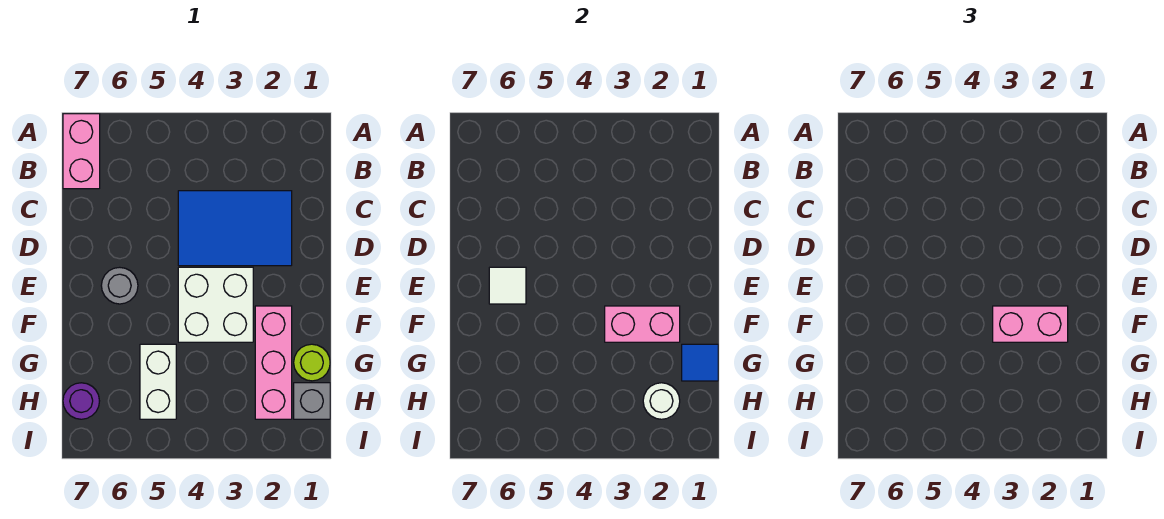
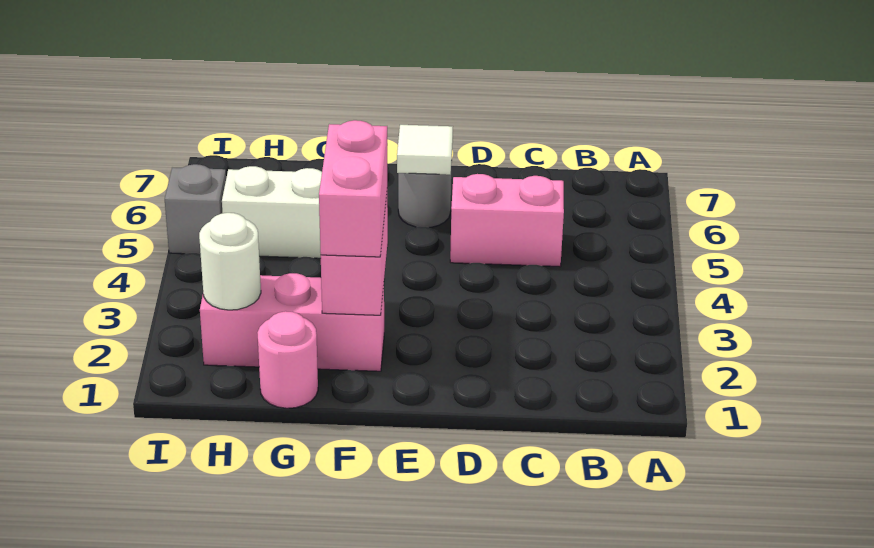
pink 1x2 brick [63,114,100,189] -> pink 1x2 brick moved to [450,174,564,266]
blue 2x3 tile [178,191,292,266] -> none
white 2x2 brick [178,267,253,342] -> none
lime 1x1 round brick [294,344,330,381] -> pink 1x1 round brick [257,311,318,408]
blue 1x1 tile [682,344,718,381] -> none
grey 1x1 brick [294,383,330,419] -> grey 1x1 brick moved to [165,164,226,254]
purple 1x1 round brick [63,383,99,419] -> none

